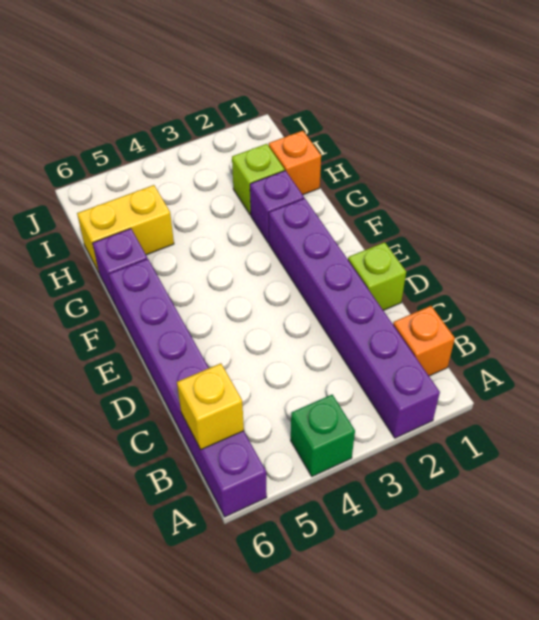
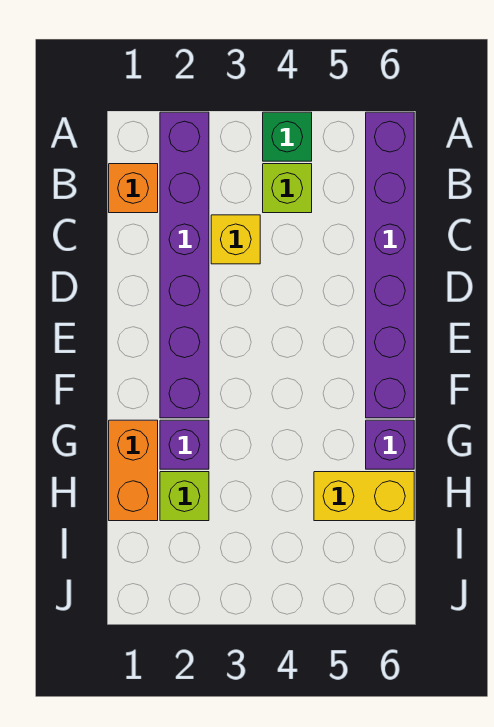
yellow 1x1 brick [177,363,244,450] -> yellow 1x1 brick moved to [211,215,260,264]
lime 1x1 brick [348,242,406,310] -> lime 1x1 brick moved to [263,164,312,213]
orange 1x1 brick [268,131,321,195] -> orange 1x2 brick [109,420,158,521]

